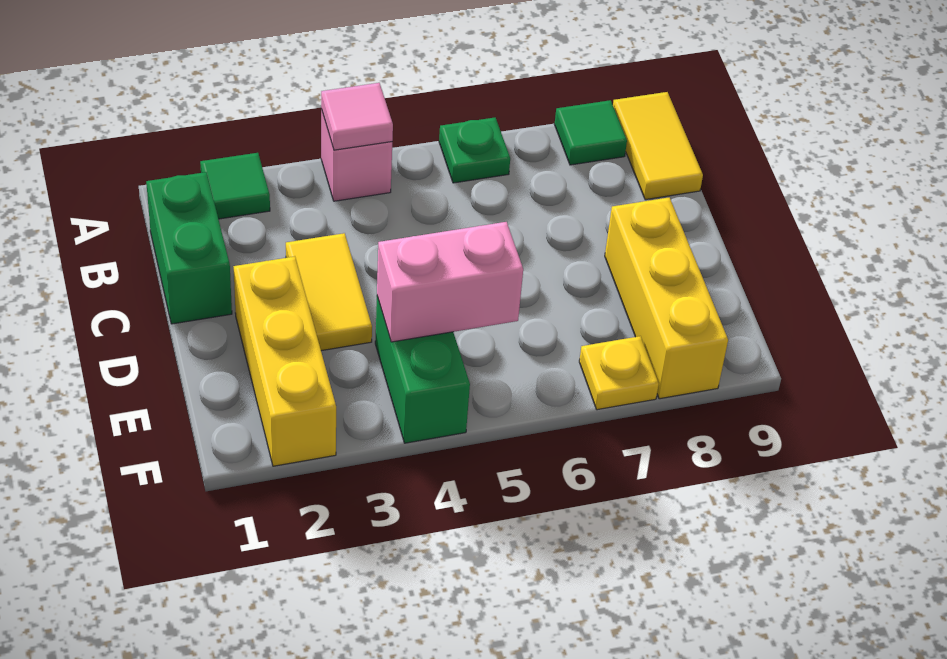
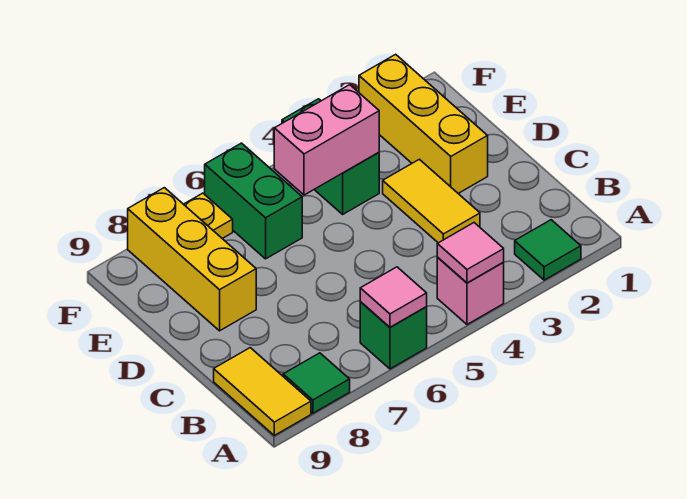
green 1x1 plate [439,118,510,183] -> green 1x1 brick [360,302,427,369]
none -> pink 1x1 tile [360,267,427,327]
green 1x2 brick [146,172,232,324] -> green 1x2 brick moved to [205,143,302,259]

